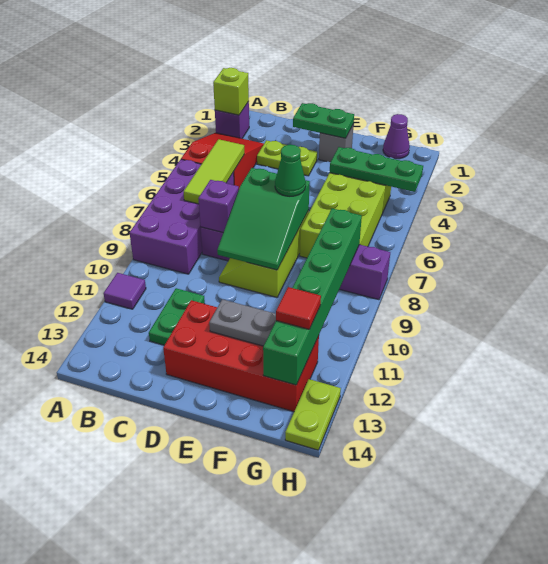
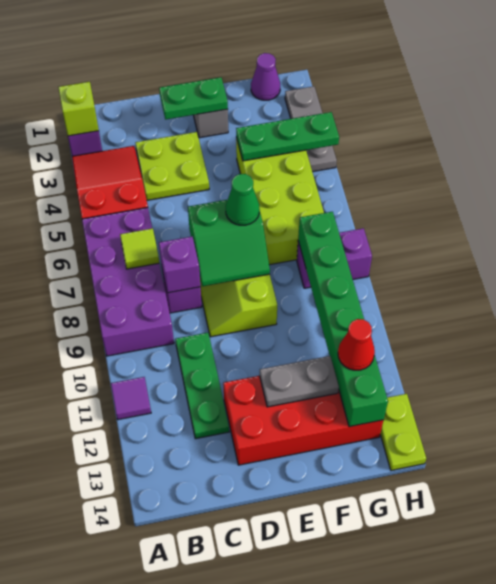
lime 1x3 tile [184,139,244,204] -> lime 1x1 tile [120,228,159,269]
lime 1x2 plate [257,140,317,176] -> lime 2x2 plate [135,132,209,200]
green 1x2 plate [149,288,205,345] -> green 1x3 plate [175,333,229,439]
green 2x3 slope [217,168,310,270] -> green 2x2 slope [188,200,270,286]
red 1x1 tile [276,287,321,329] -> red 1x1 cone [338,319,375,370]
none -> grey 1x3 plate [285,86,337,172]

